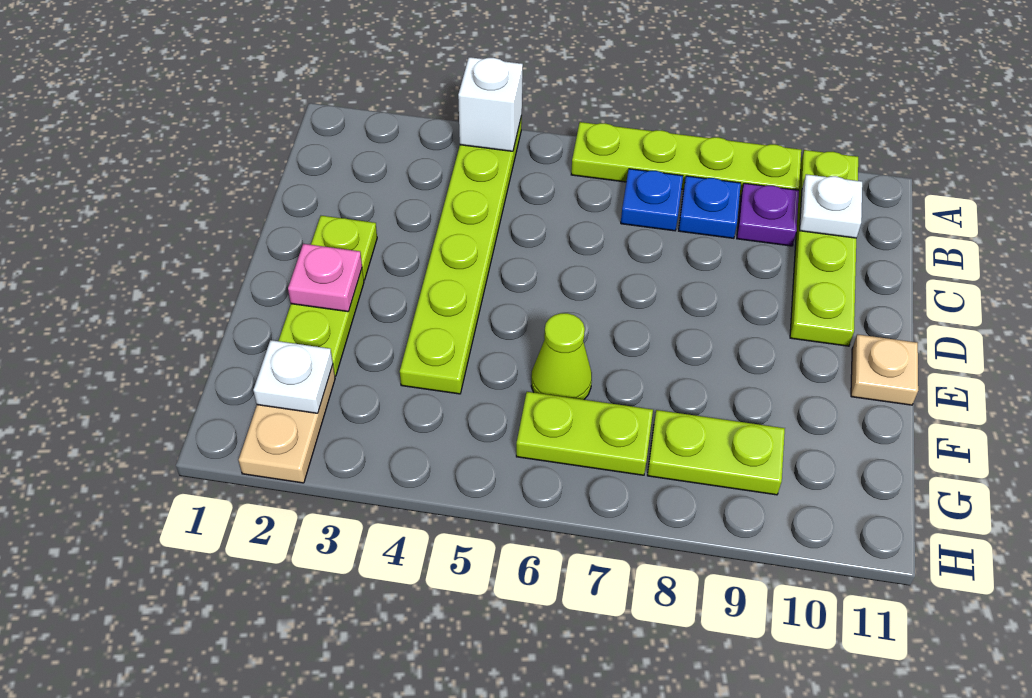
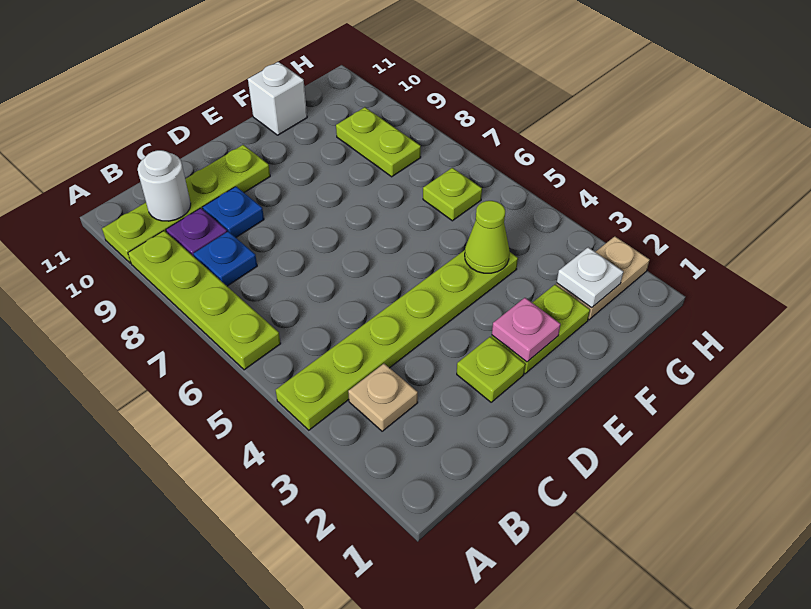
white 1x1 brick [458,57,523,151] -> white 1x1 brick moved to [248,62,307,135]
blue 1x1 plate [621,169,683,231] -> blue 1x1 plate moved to [203,187,264,237]
white 1x1 plate [800,174,862,238] -> white 1x1 round brick [138,150,191,221]
tan 1x1 plate [851,334,918,405] -> tan 1x1 plate moved to [348,364,418,431]
lime 1x1 cone [531,313,592,400] -> lime 1x1 cone moved to [465,201,509,273]
lime 1x2 plate [516,392,653,475] -> lime 1x1 plate [423,168,482,221]

